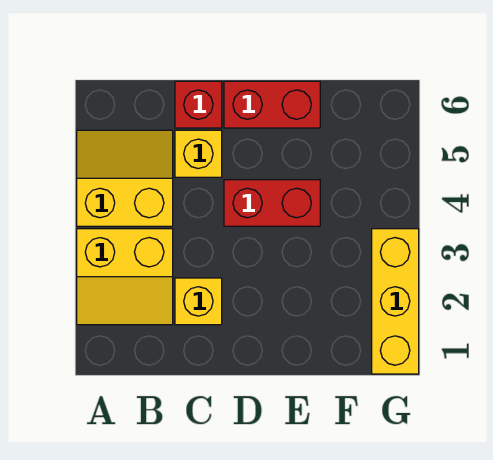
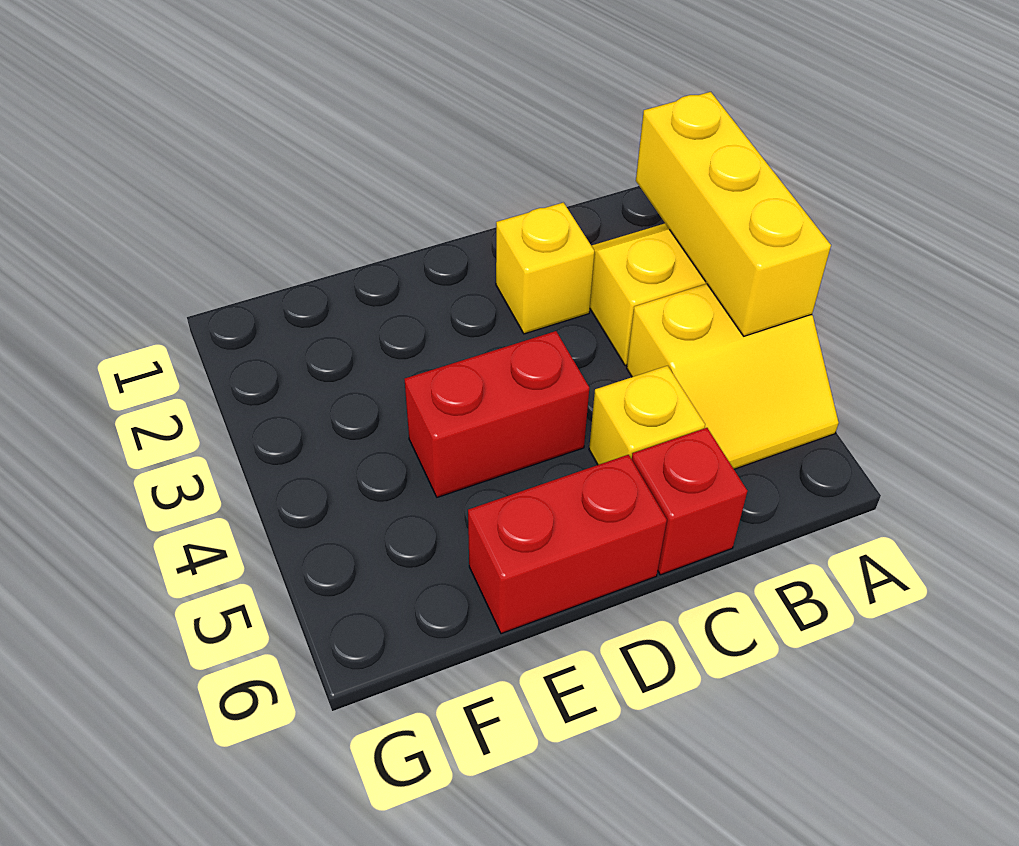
yellow 1x3 brick [372,229,419,374] -> yellow 1x3 brick moved to [636,92,831,336]

